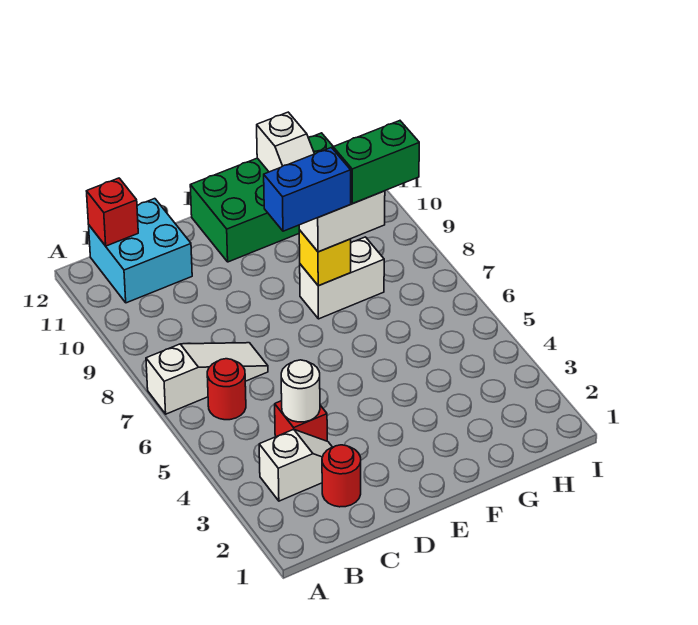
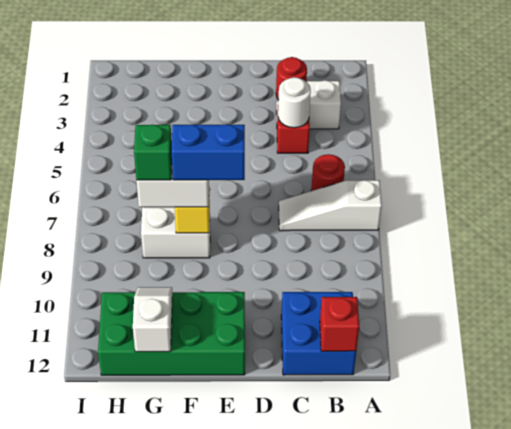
cyan 2x2 brick [89,199,192,303] -> blue 2x2 brick [281,292,356,375]
green 1x2 brick [333,121,419,203] -> green 1x1 brick [134,125,172,180]

